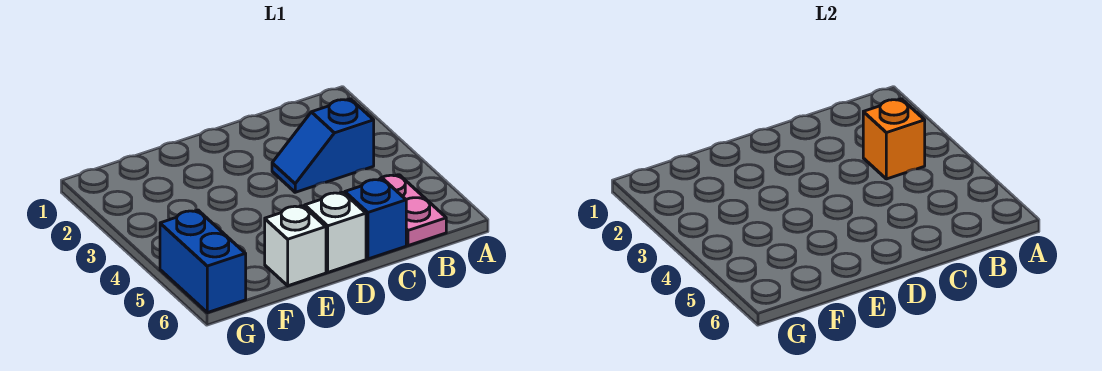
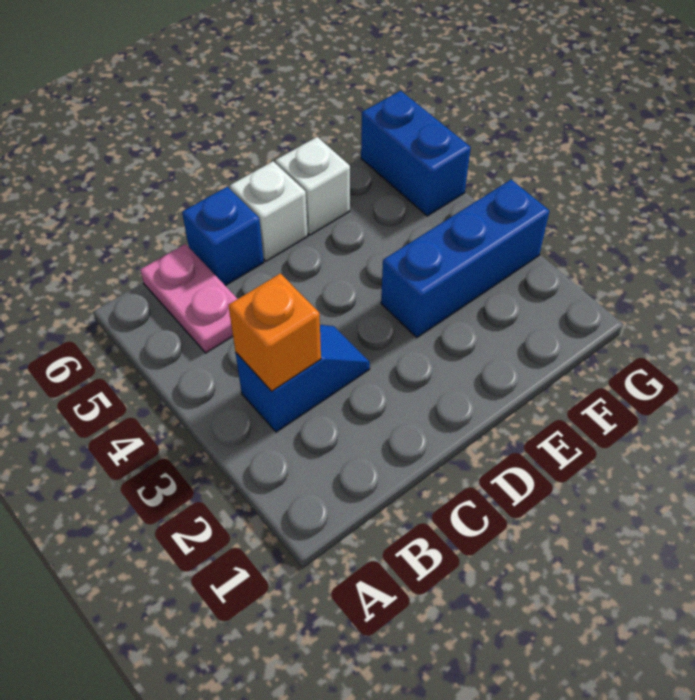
none -> blue 1x3 brick [381,180,549,337]

